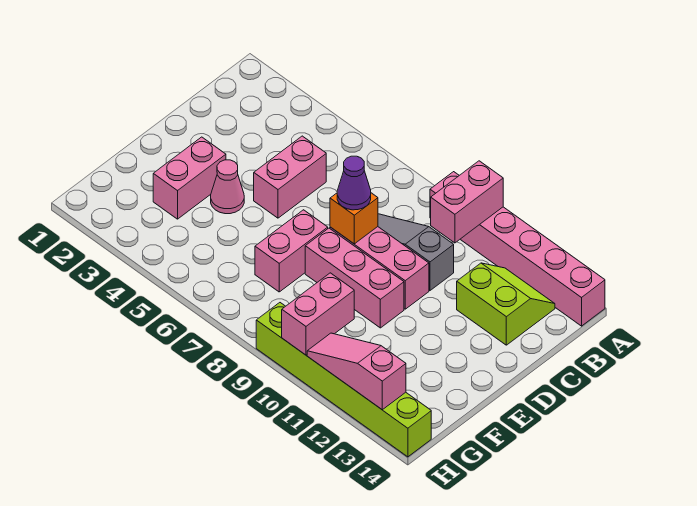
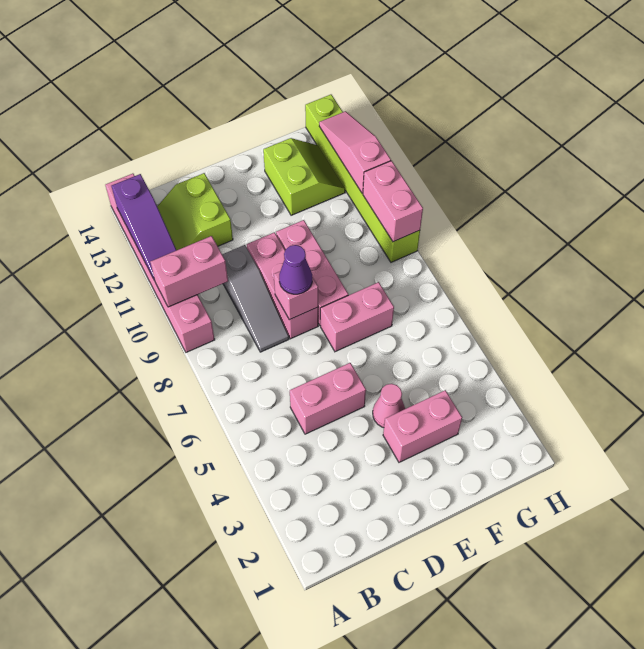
none -> purple 1x3 slope [112,174,177,281]
orange 1x1 brick [330,193,378,244] -> pink 1x1 brick [274,272,318,320]
none -> lime 2x2 slope [263,138,345,215]
pink 1x2 brick [282,273,354,355] -> pink 1x2 brick turned to [363,161,423,242]
pink 1x3 slope [307,333,406,410] -> pink 1x3 slope turned to [319,111,391,193]

